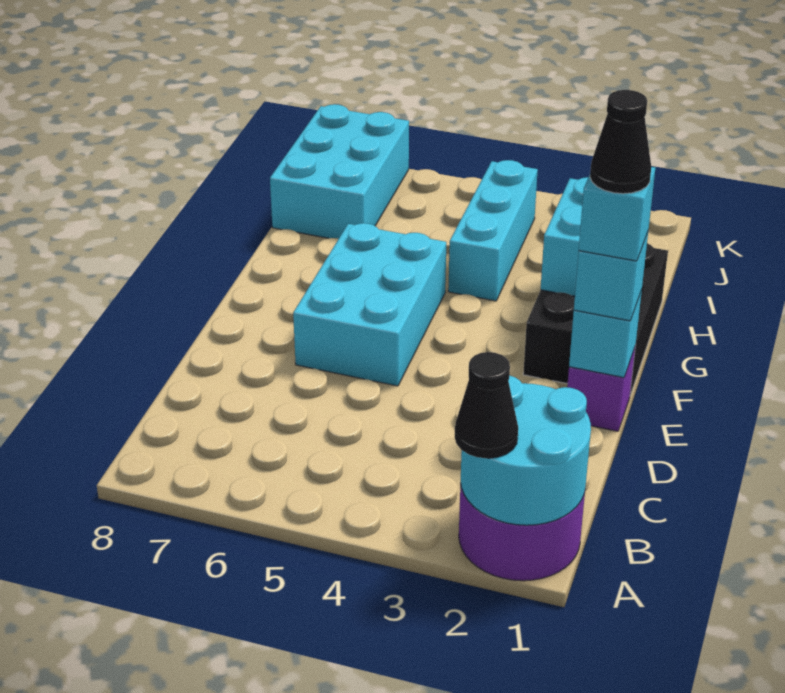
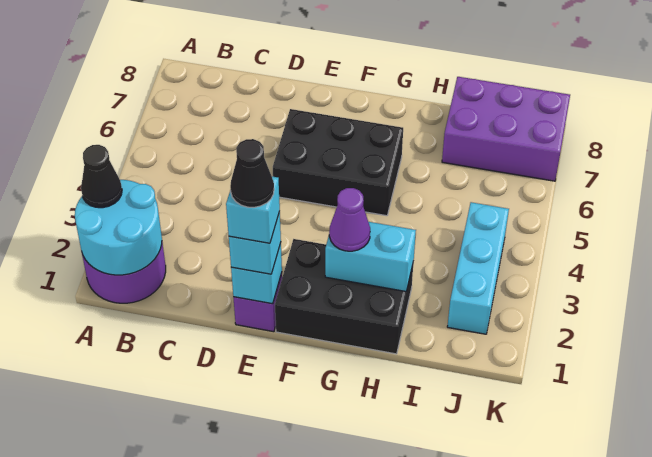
cyan 2x3 brick [293,223,446,386] -> black 2x3 brick [273,109,403,216]
none -> purple 1x1 cone [329,188,370,251]
cyan 1x3 brick [448,160,538,301] -> cyan 1x3 brick turned to [447,202,509,334]
cyan 2x3 brick [270,104,409,239] -> purple 2x3 brick [442,77,570,181]

